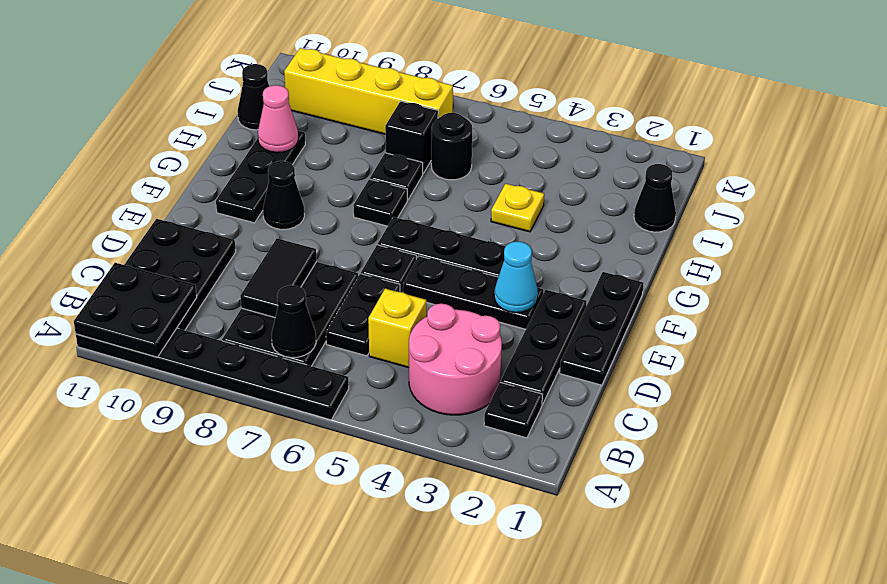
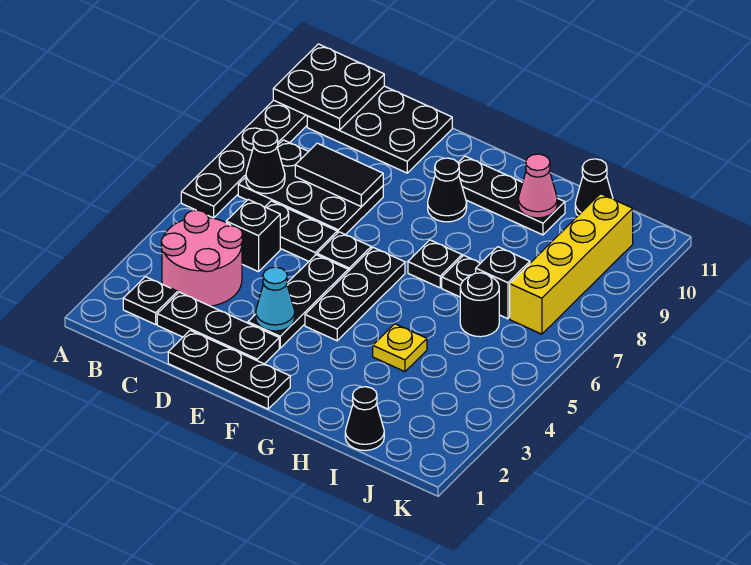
yellow 1x1 brick [368,289,426,368] -> black 1x1 brick [226,200,280,272]

